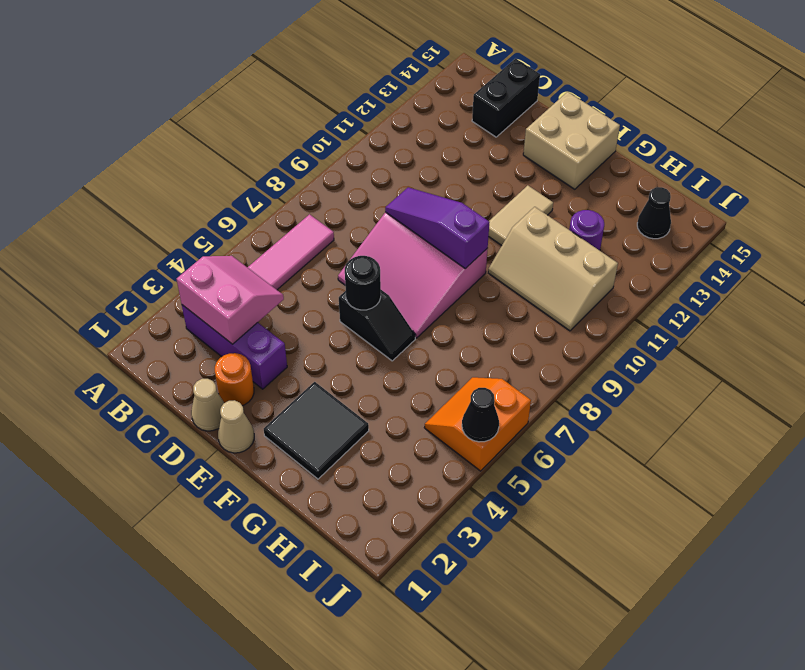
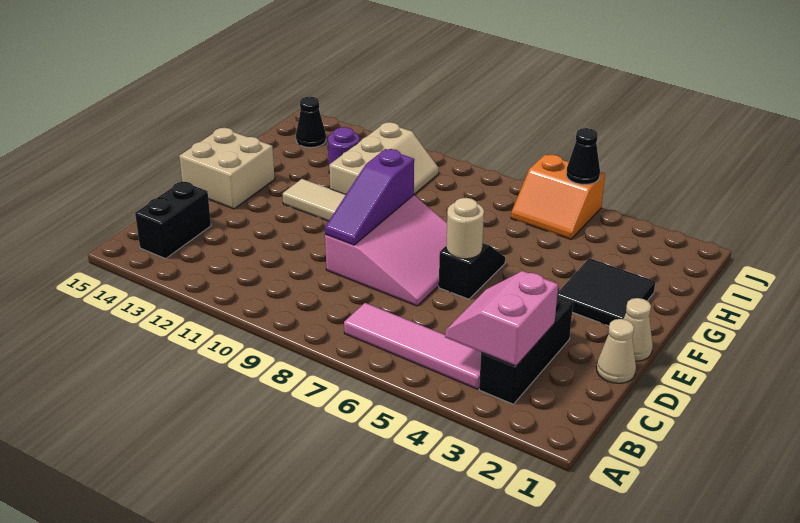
purple 1x3 brick [182,305,287,389] -> black 1x3 brick [479,295,573,404]
black 1x2 brick [472,59,540,137] -> black 1x2 brick turned to [135,181,211,259]
orange 1x1 round brick [215,353,254,406] -> none
black 1x1 round brick [345,256,381,310] -> tan 1x1 round brick [446,198,484,259]

